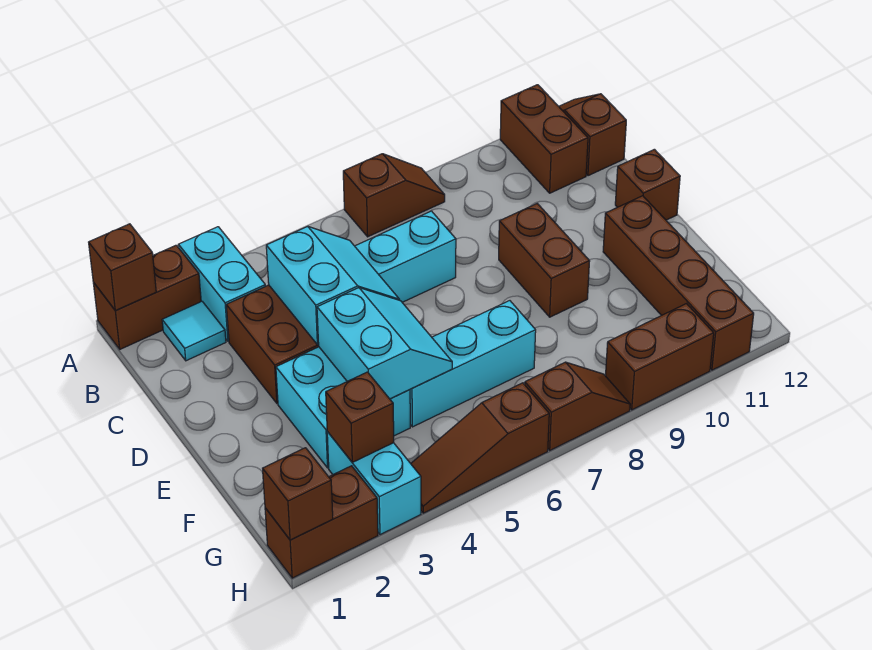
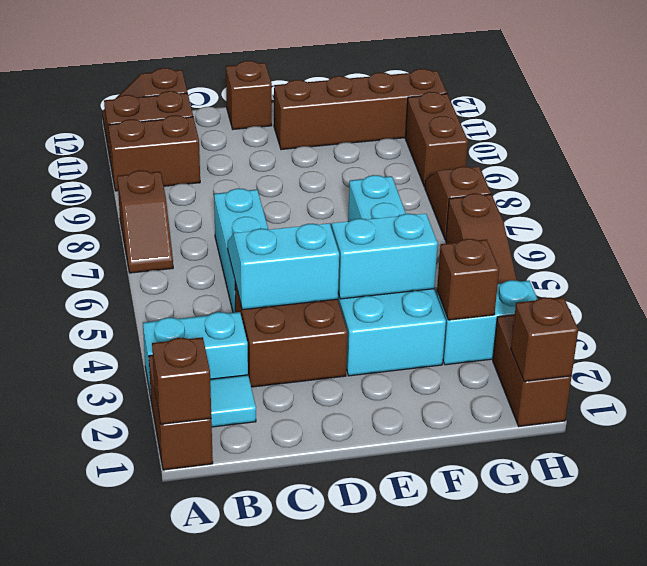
brown 1x2 slope [343,154,445,237] -> brown 1x2 slope turned to [117,170,173,273]
brown 1x2 brick [499,204,590,317] -> brown 1x2 brick moved to [108,115,200,191]

